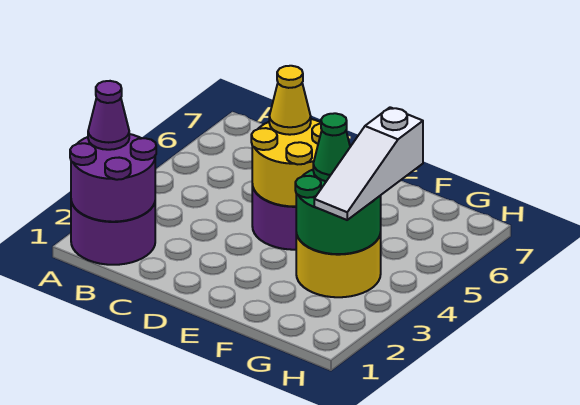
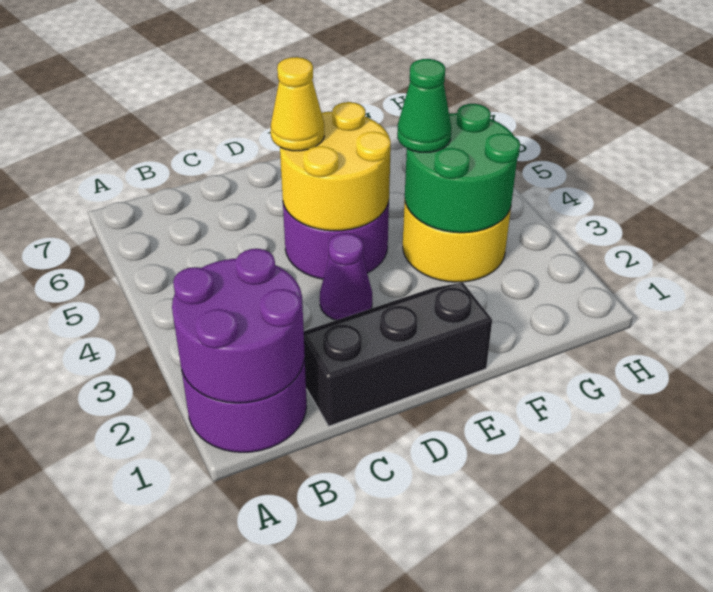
purple 1x1 cone [88,81,129,150] -> purple 1x1 cone moved to [320,233,372,320]
none -> black 2x3 slope [304,282,492,426]
white 1x3 slope [314,107,423,220] -> none

